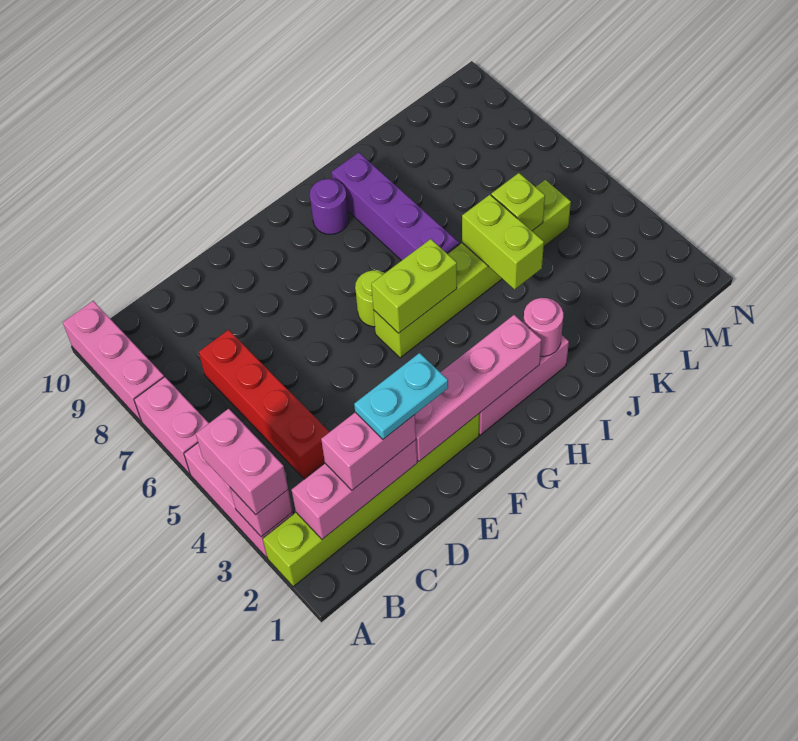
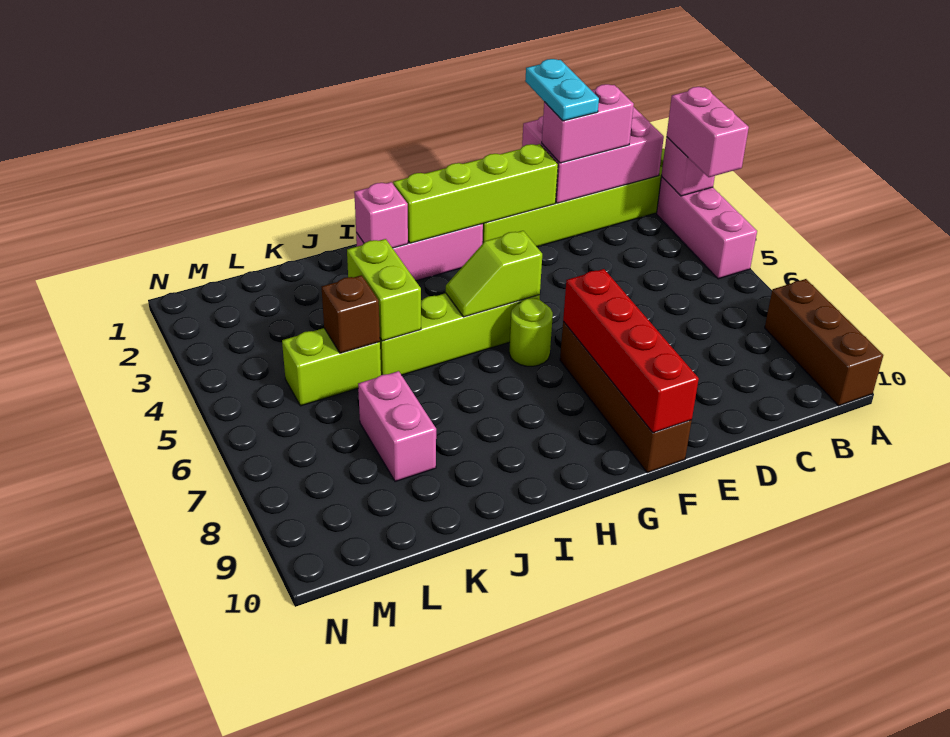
pink 1x2 brick [134,377,209,474] -> pink 1x2 brick moved to [358,371,436,482]
pink 1x3 brick [63,301,164,421] -> brown 1x3 brick [765,279,883,406]
pink 1x3 brick [292,440,417,539] -> pink 2x3 brick [522,107,664,203]
red 1x4 brick [199,330,329,479] -> red 1x4 brick moved to [563,269,699,433]
cyan 1x2 plate [354,353,448,439] -> cyan 1x2 plate turned to [525,59,599,121]
pink 1x4 brick [415,315,542,461] -> lime 1x4 brick [393,144,558,243]
none -> brown 1x4 brick [560,322,692,473]
lime 1x2 brick [371,239,457,333] -> lime 1x2 slope [446,231,542,317]
purple 1x1 round brick [310,179,349,234] -> none
pink 1x1 round brick [523,298,563,357] -> pink 1x1 brick [354,182,408,248]
purple 1x4 brick [332,152,459,261] -> none
lime 1x1 brick [491,173,545,231] -> brown 1x1 brick [322,275,380,353]

